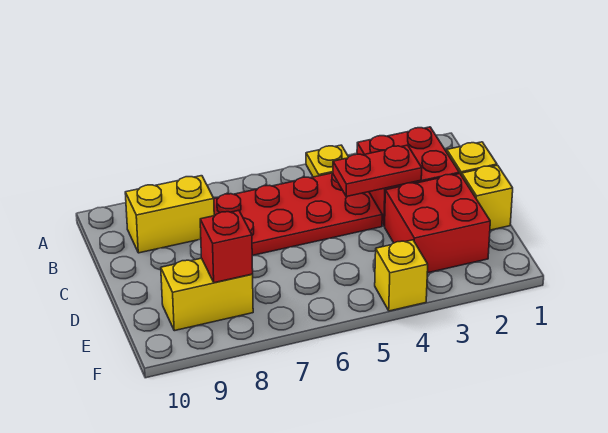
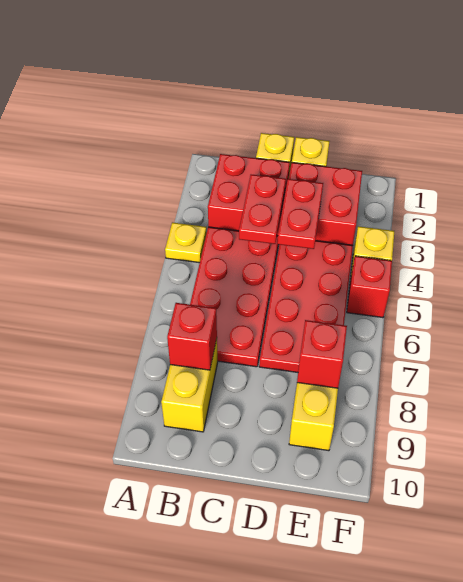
none -> red 1x1 brick [167,303,217,370]
none -> red 1x2 plate [277,179,323,249]
none -> red 2x4 plate [259,241,353,372]
none -> red 1x1 brick [347,256,392,318]

